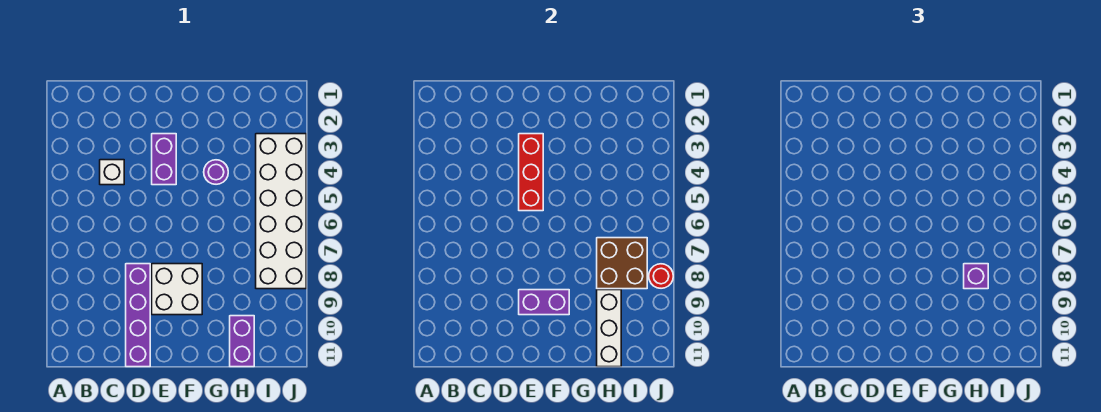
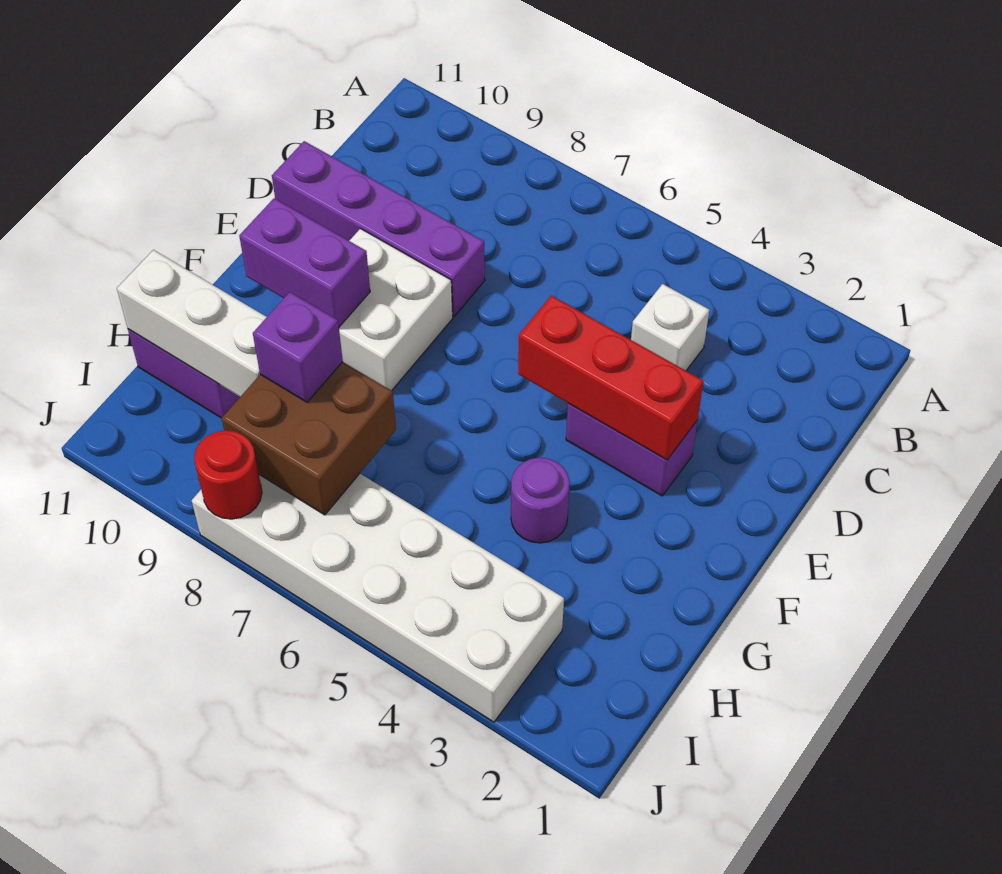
purple 1x2 brick [519,290,569,315] -> purple 1x2 brick turned to [239,198,370,327]

